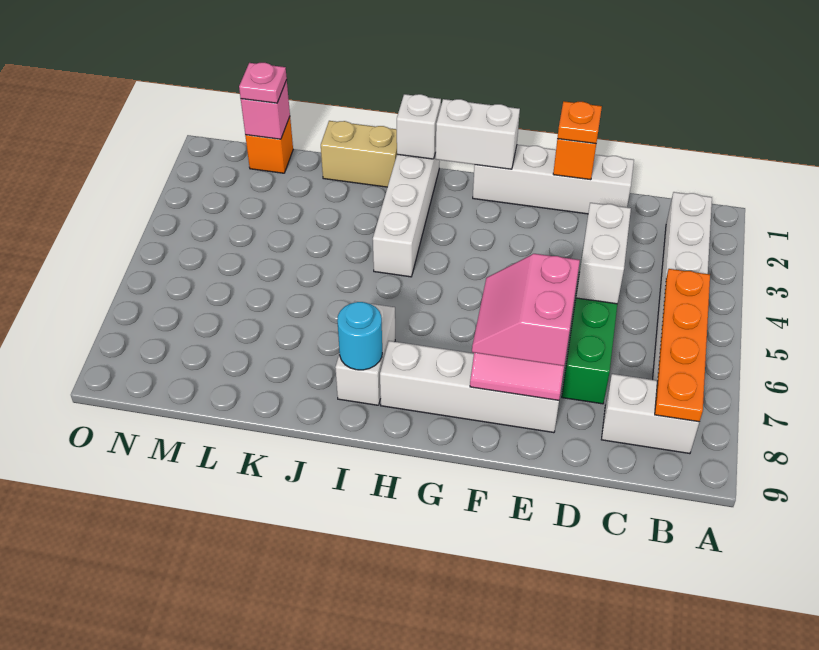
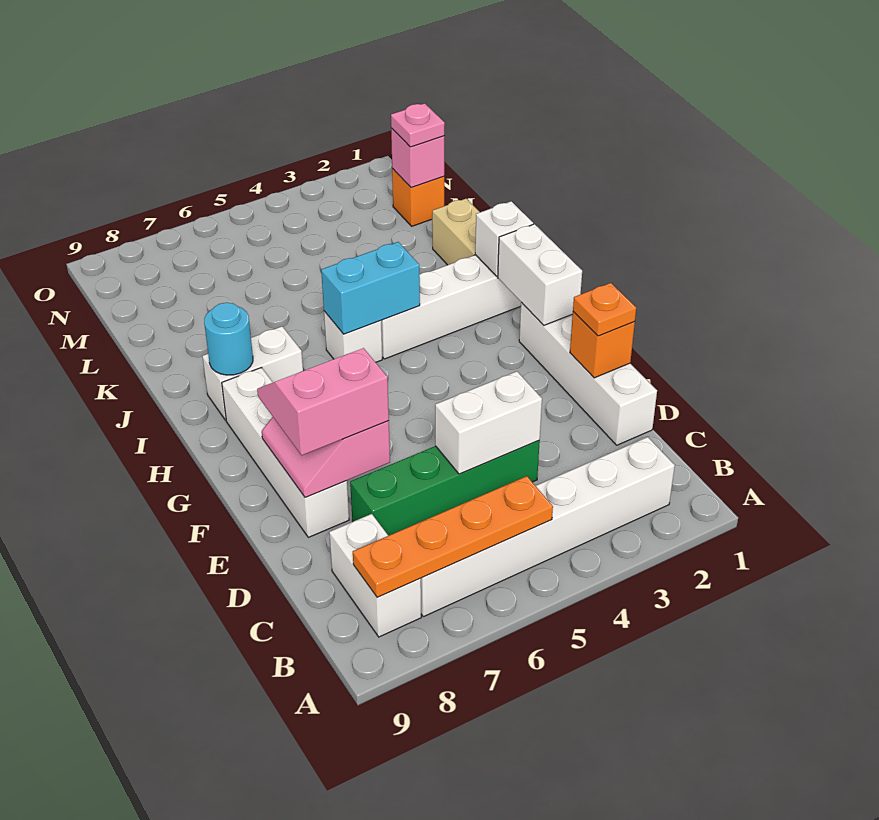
none -> cyan 1x2 brick [321,242,420,334]
none -> white 1x1 brick [324,311,382,362]

